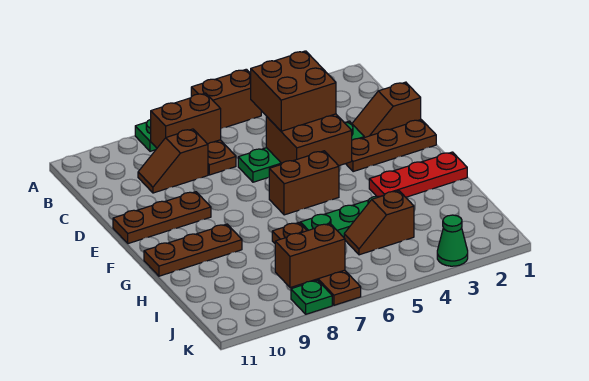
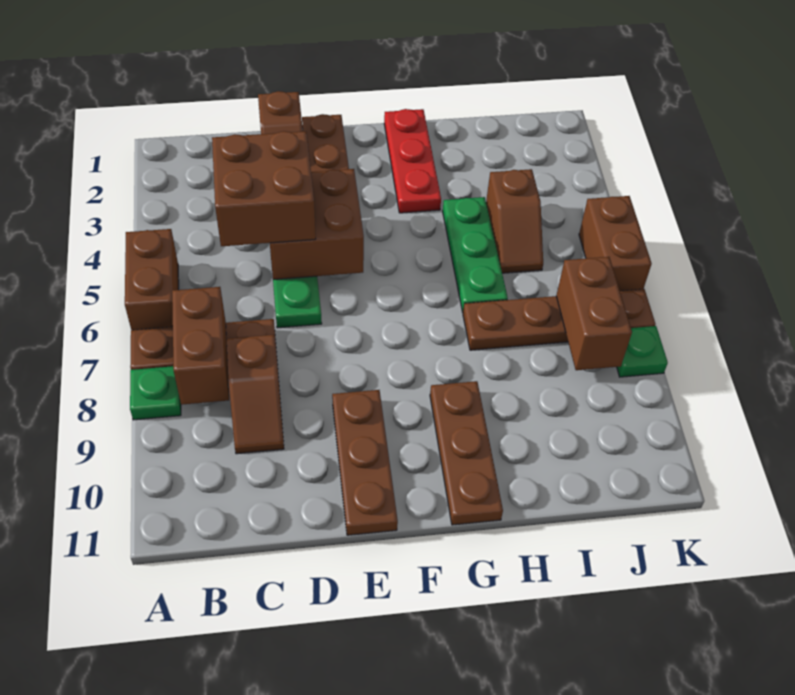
brown 1x2 brick [269,151,339,215] -> brown 1x2 brick moved to [579,196,652,291]
green 1x1 cone [437,215,468,266] -> none

